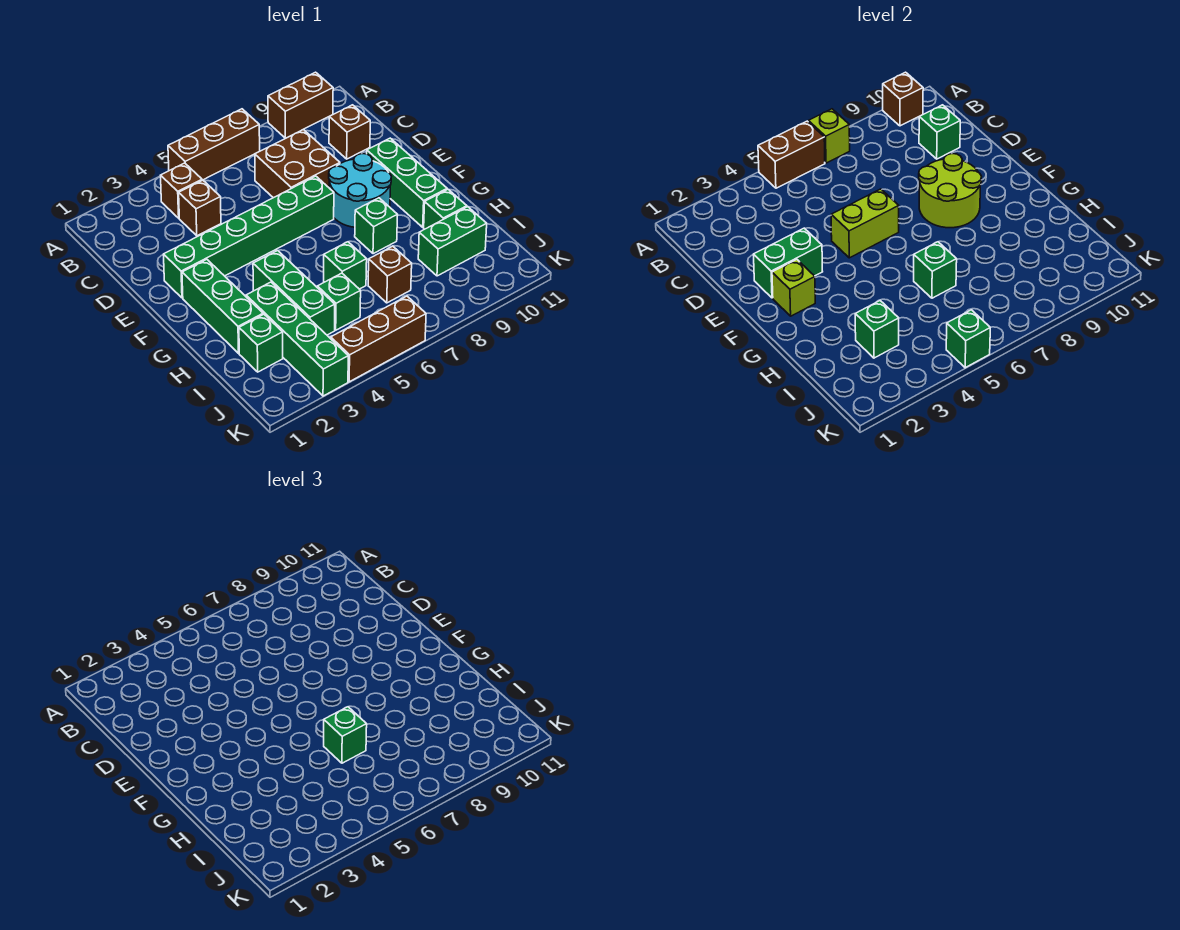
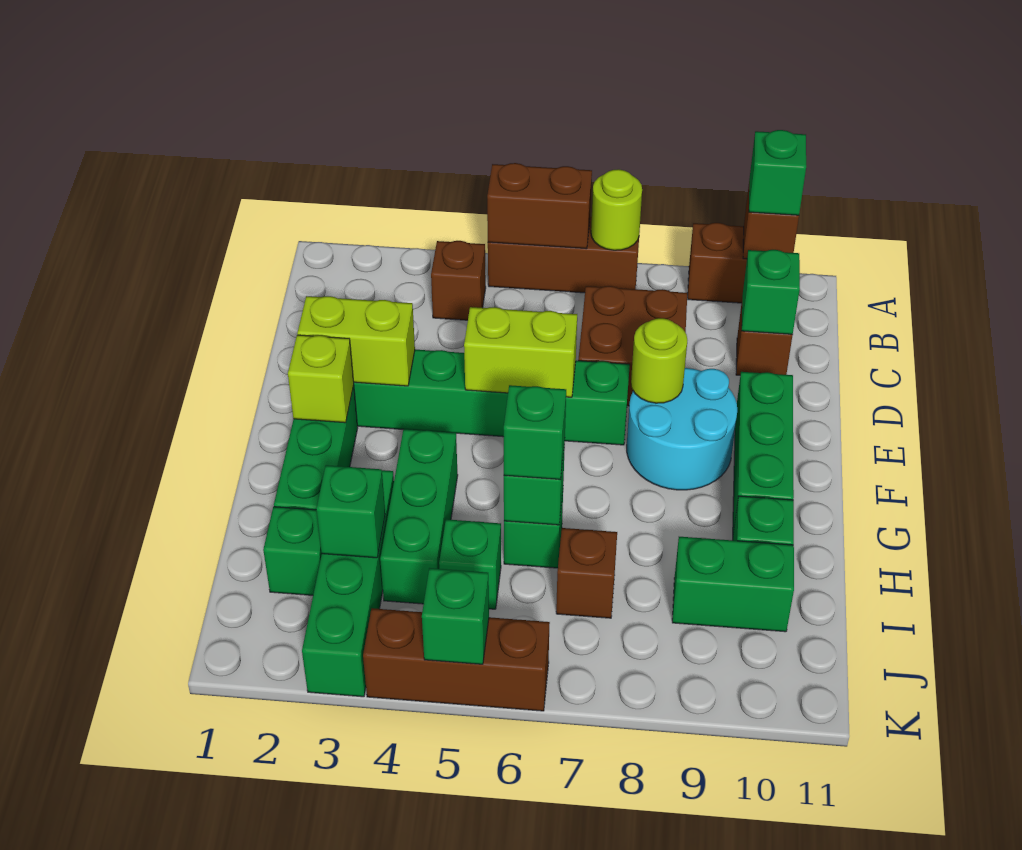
lime 1x1 brick [808,109,850,163] -> lime 1x1 round brick [591,169,642,250]
brown 1x1 brick [179,180,221,236] -> none
green 1x2 brick [753,228,823,298] -> lime 1x2 brick [297,296,415,386]
lime 2x2 round brick [919,154,981,228] -> lime 1x1 round brick [631,318,687,403]
green 1x1 brick [355,198,398,254] -> green 1x1 brick moved to [749,130,806,215]

